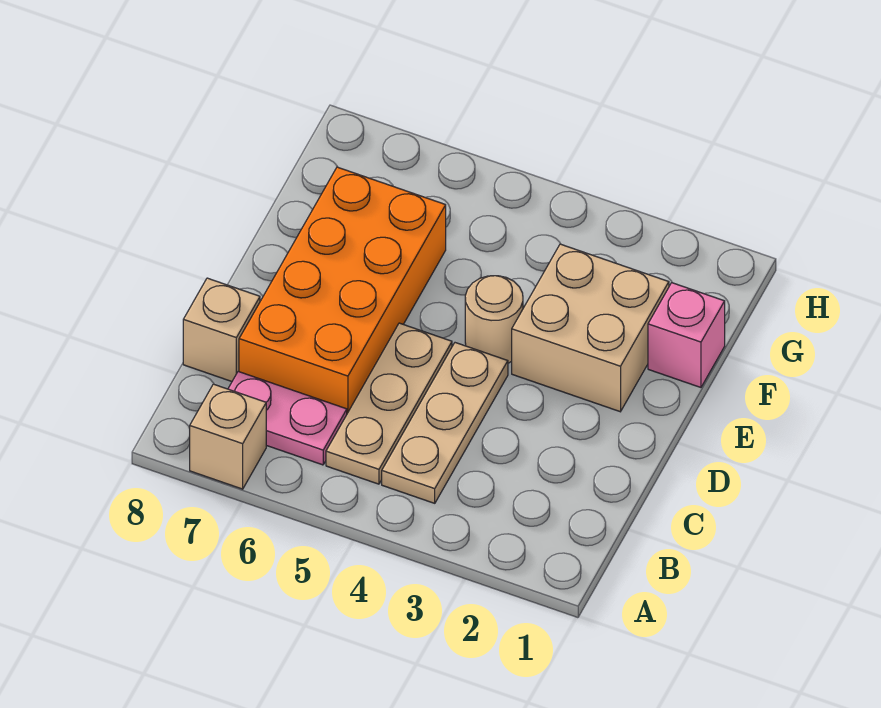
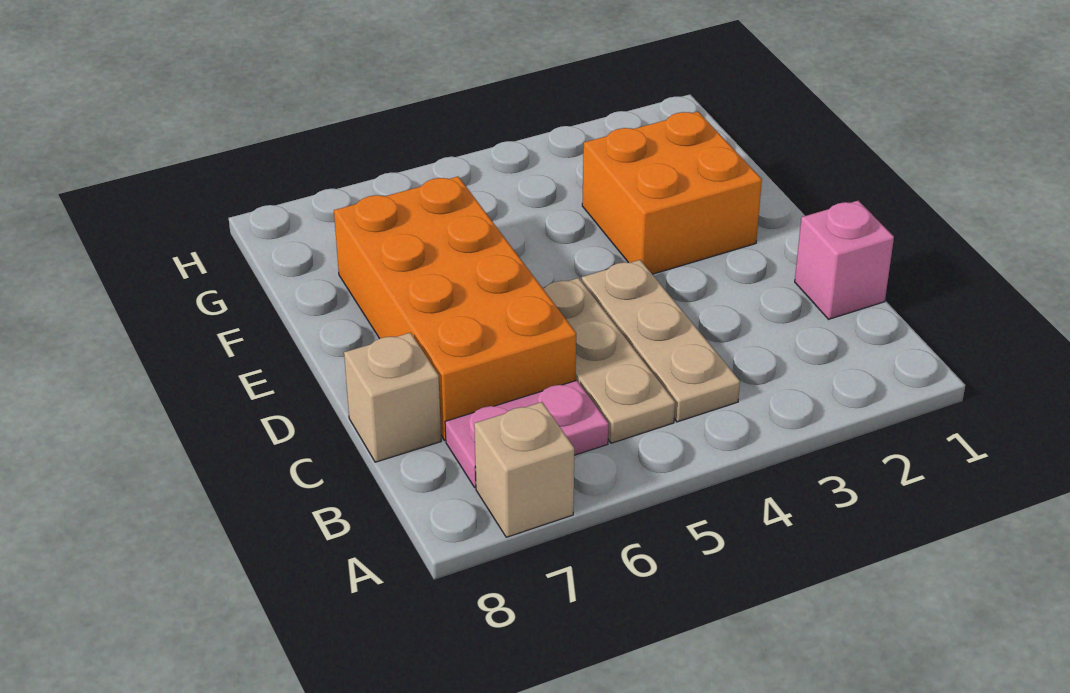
tan 2x2 brick [512,244,669,412] -> orange 2x2 brick [582,112,762,274]
tan 1x1 round brick [465,276,523,363] -> none
pink 1x1 brick [648,283,725,387] -> pink 1x1 brick moved to [795,201,894,319]

